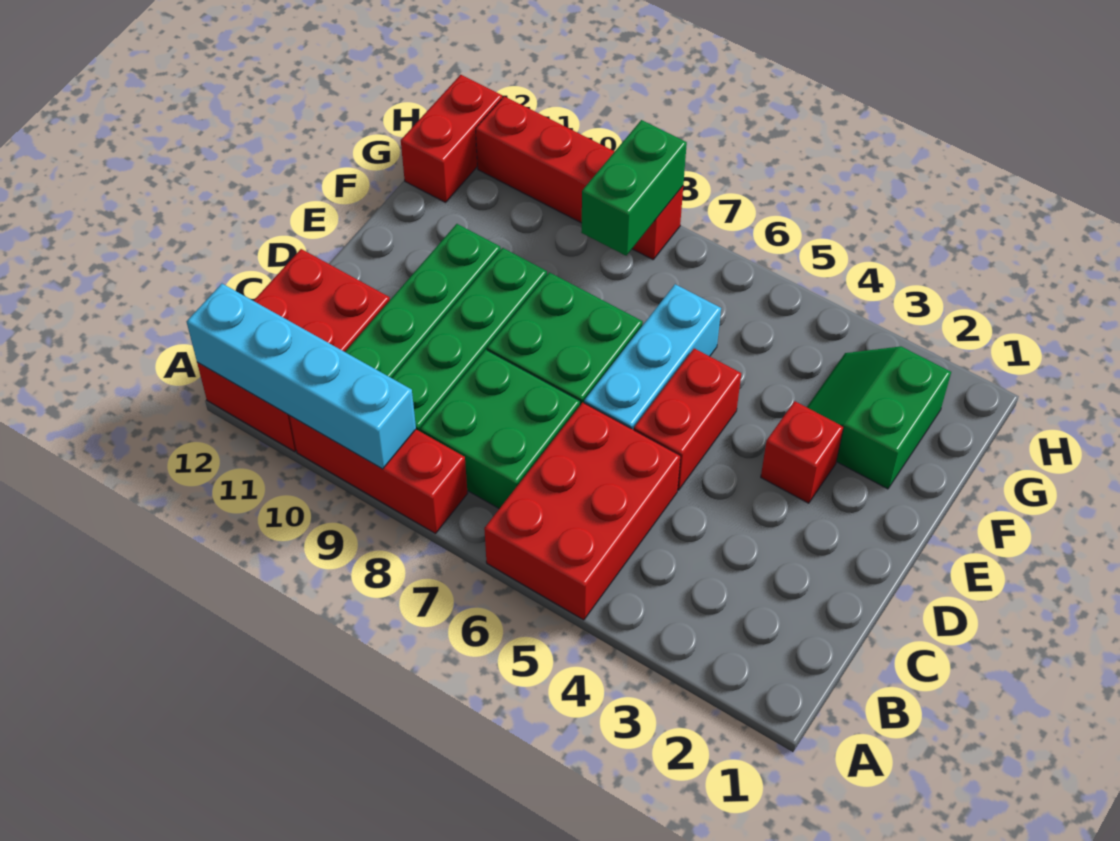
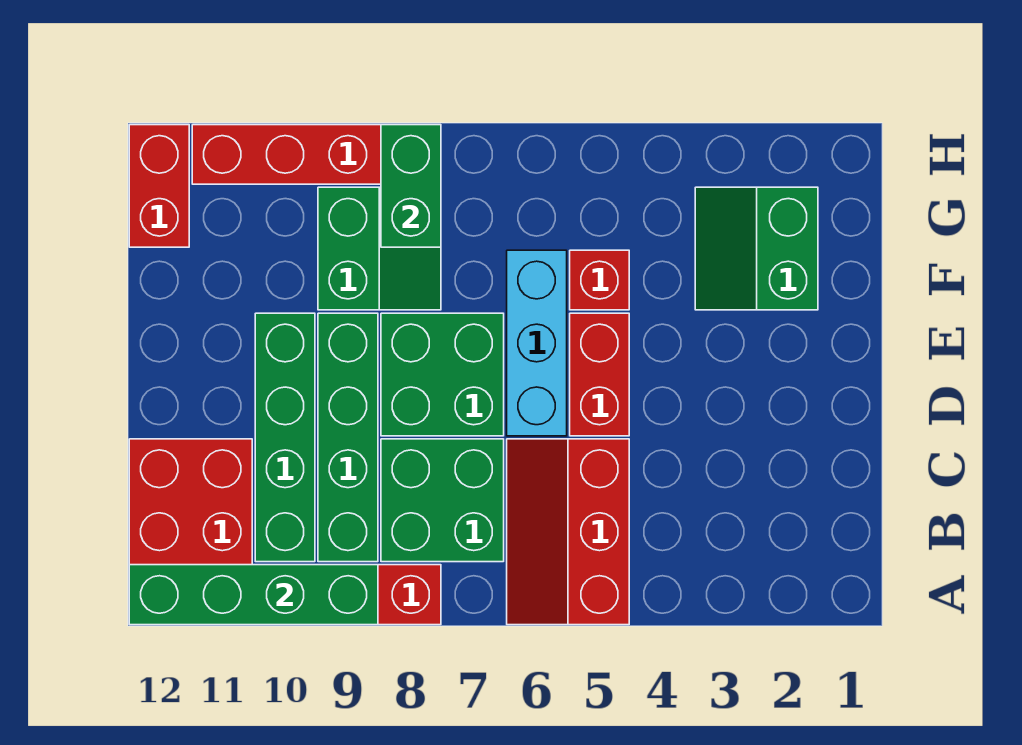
red 2x3 brick [484,403,681,620] -> red 2x3 slope [507,439,629,625]
cyan 1x4 brick [187,284,416,469] -> green 1x4 brick [129,565,378,625]
red 1x1 brick [761,401,844,503] -> red 1x1 brick moved to [570,250,629,310]
none -> green 2x2 slope [318,187,441,310]

